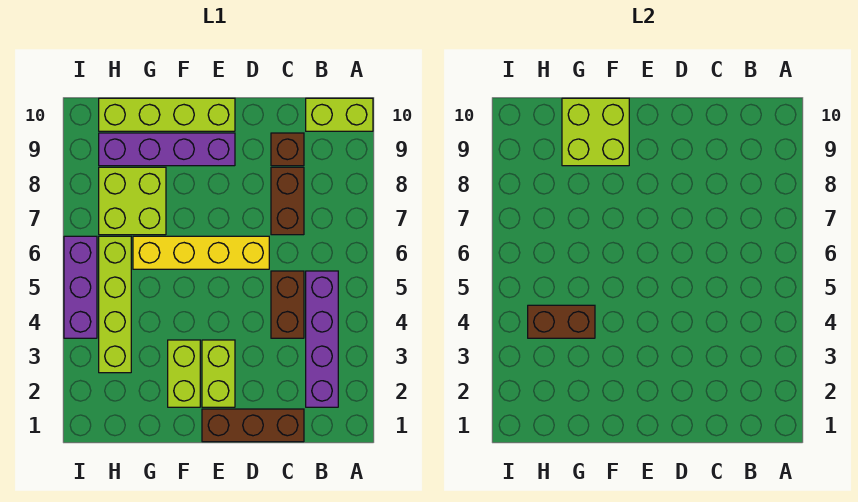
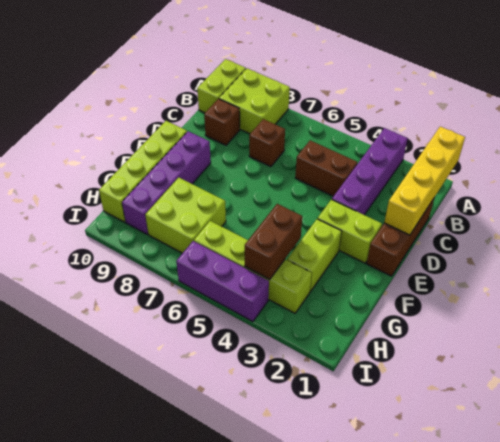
purple 1x4 brick [306,271,338,407] -> purple 1x4 brick turned to [332,128,408,215]
brown 1x2 brick [271,167,304,235] -> brown 1x1 brick [249,119,285,167]
yellow 1x4 brick [133,236,269,269] -> yellow 1x4 brick moved to [384,127,465,235]
lime 1x2 brick [168,340,200,407] -> lime 1x2 brick turned to [287,219,342,292]
lime 2x2 brick [562,98,629,166] -> lime 2x2 brick moved to [219,68,290,134]

